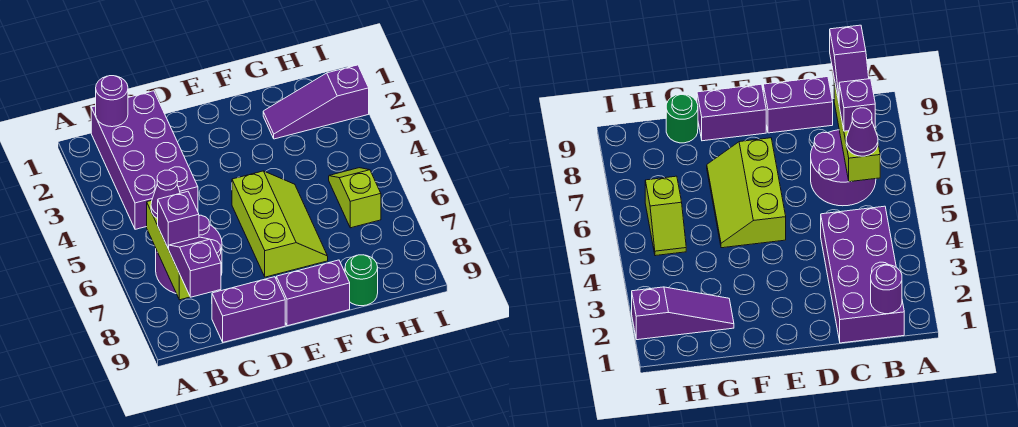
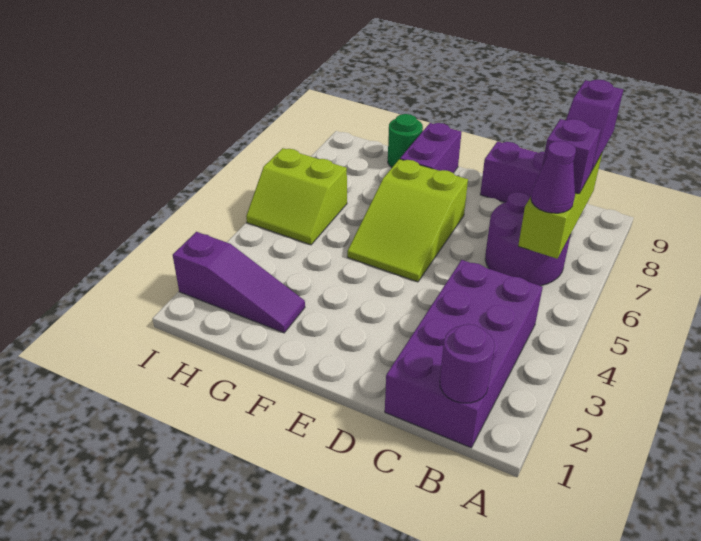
lime 2x3 slope [232,171,328,277] -> lime 2x3 slope turned to [347,159,468,282]
purple 1x2 brick [276,260,350,326] -> purple 1x2 brick turned to [400,123,461,173]
lime 1x2 slope [329,168,381,228] -> lime 2x2 slope [246,148,347,245]

